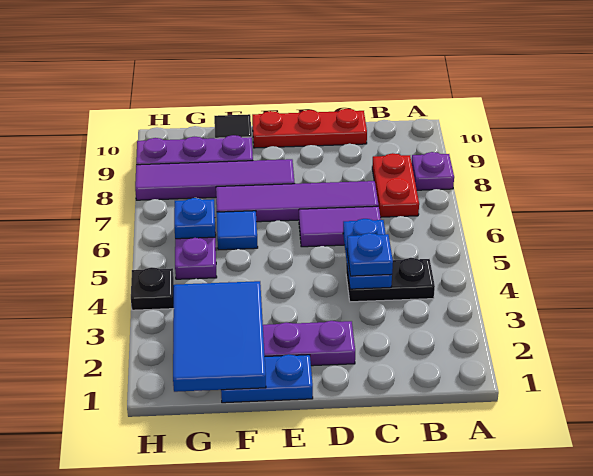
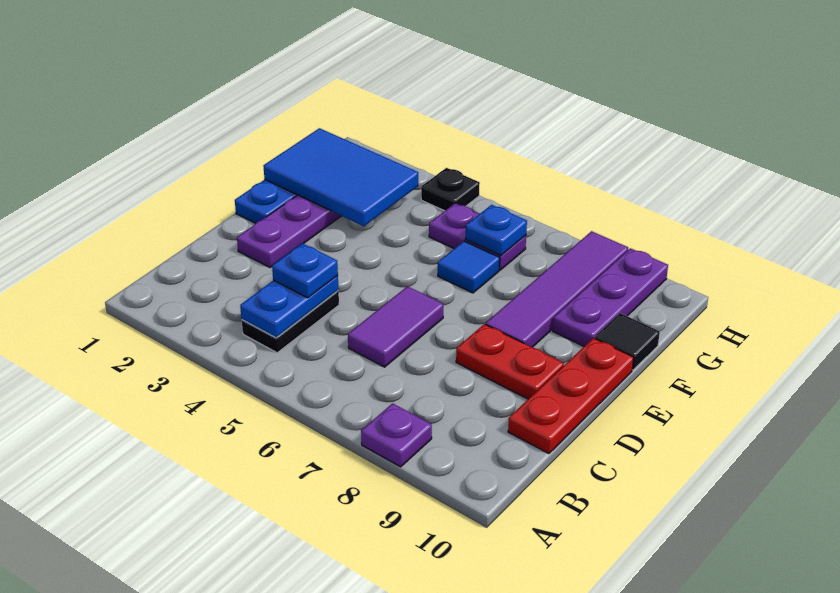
red 1x2 plate [372,153,419,217] -> red 1x2 plate moved to [456,324,564,399]
blue 1x2 plate [343,219,392,289] -> blue 1x2 plate turned to [240,276,339,338]
purple 1x4 tile [216,181,379,222] -> none

